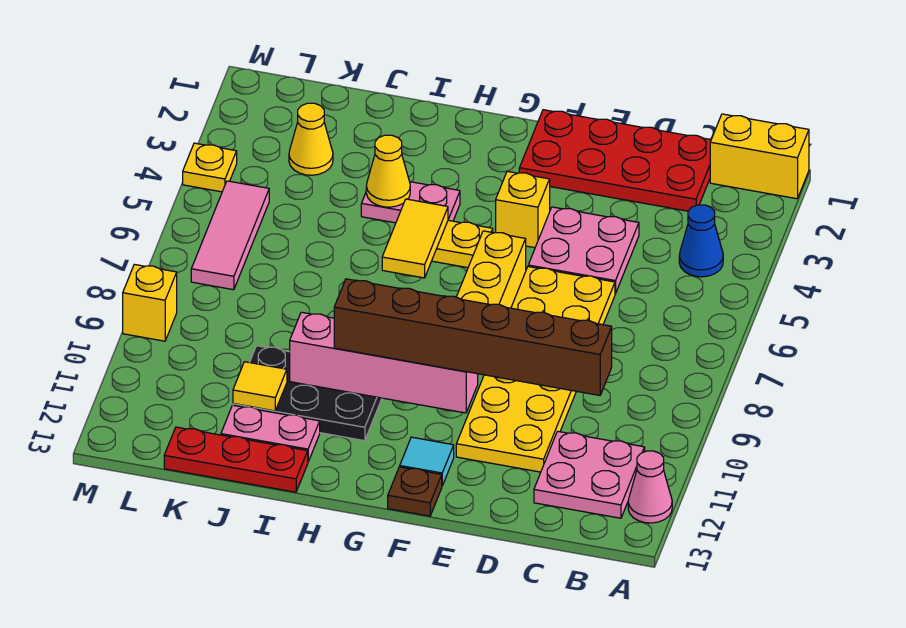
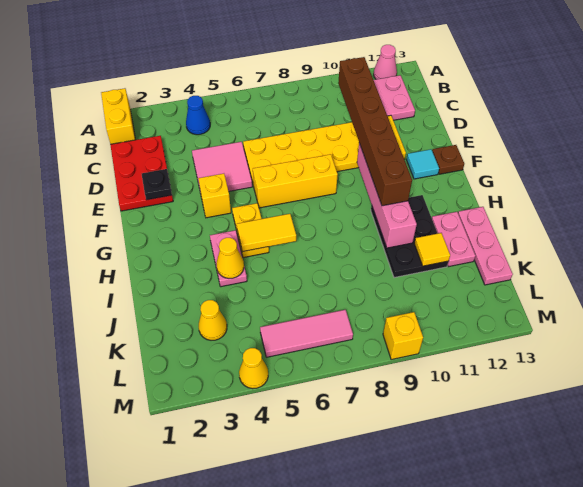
red 2x4 plate [519,110,711,211] -> red 2x3 plate [110,136,173,211]
pink 2x2 plate [528,207,639,294] -> pink 2x2 tile [192,142,252,191]
none -> black 1x1 plate [142,169,172,200]
red 1x3 plate [164,427,308,492] -> pink 1x3 plate [458,207,513,285]
yellow 1x1 plate [183,143,237,192] -> yellow 1x1 cone [239,348,268,389]

